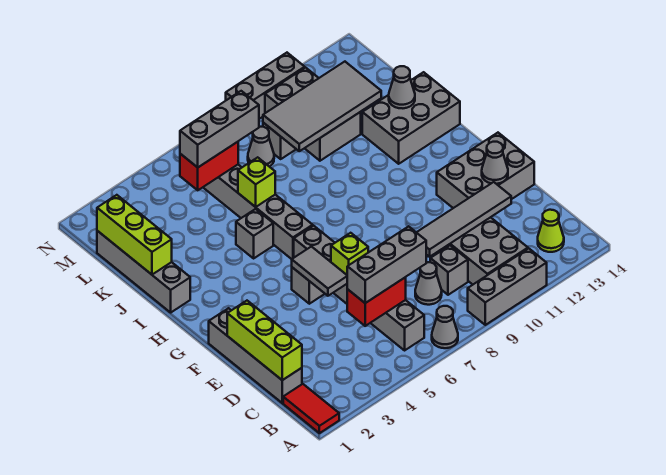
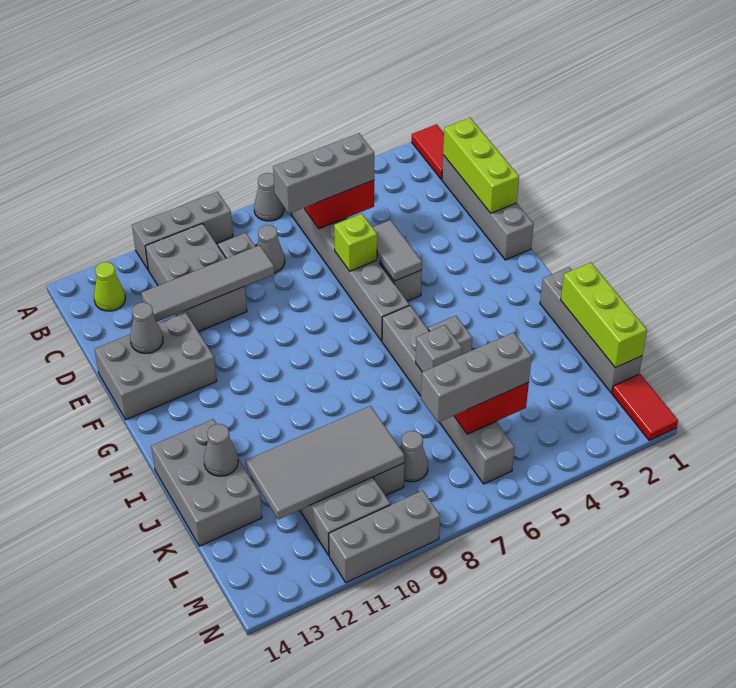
grey 2x3 brick [362,72,460,164] -> grey 2x3 brick turned to [151,419,262,546]
lime 1x1 brick [238,157,275,207] -> grey 1x1 brick [416,325,462,372]
none -> red 1x2 tile [612,374,678,441]

